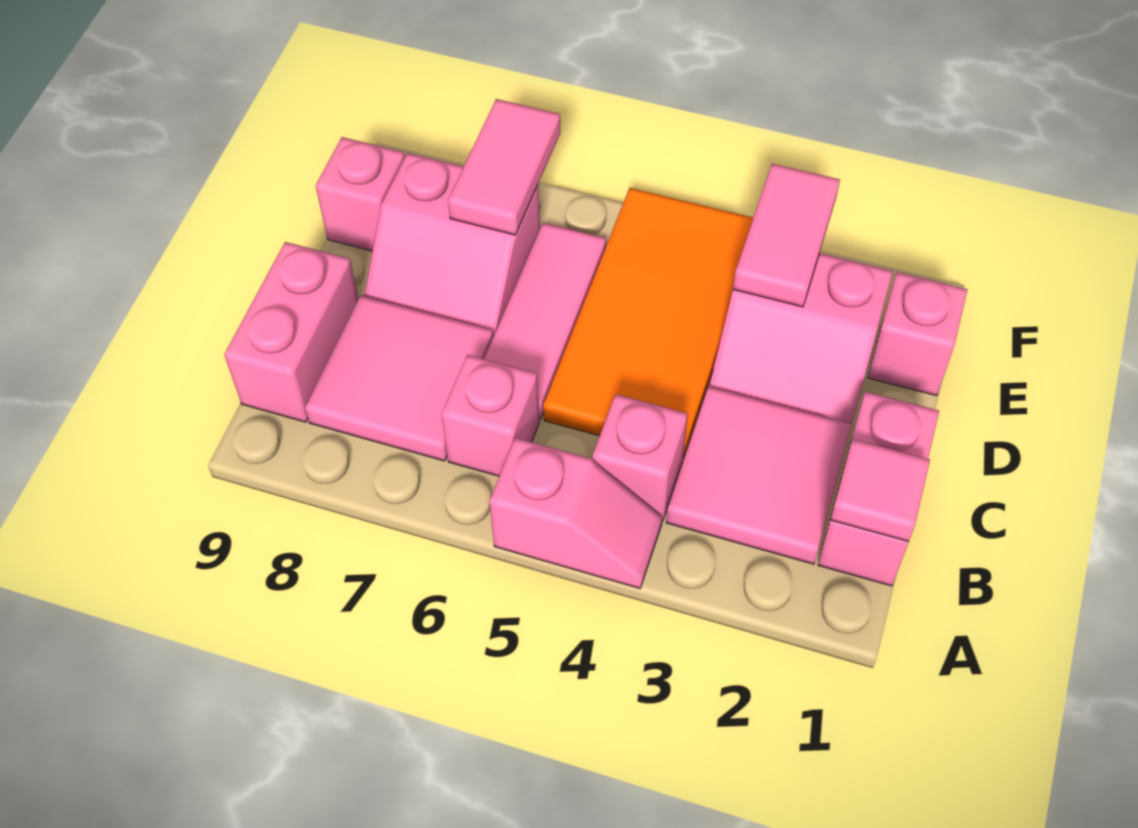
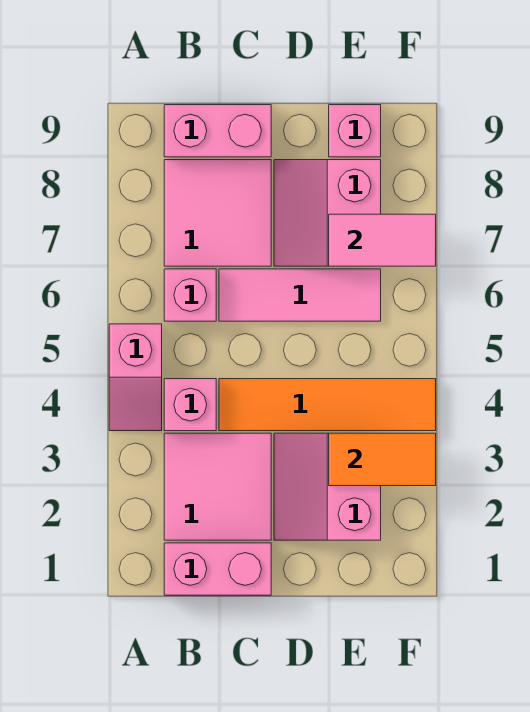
pink 1x1 tile [831,439,930,542] -> none
orange 2x4 tile [543,188,753,458] -> orange 1x4 tile [219,379,436,431]
pink 1x1 brick [868,272,968,396] -> none
pink 1x2 tile [733,164,840,307] -> orange 1x2 tile [329,433,436,486]

